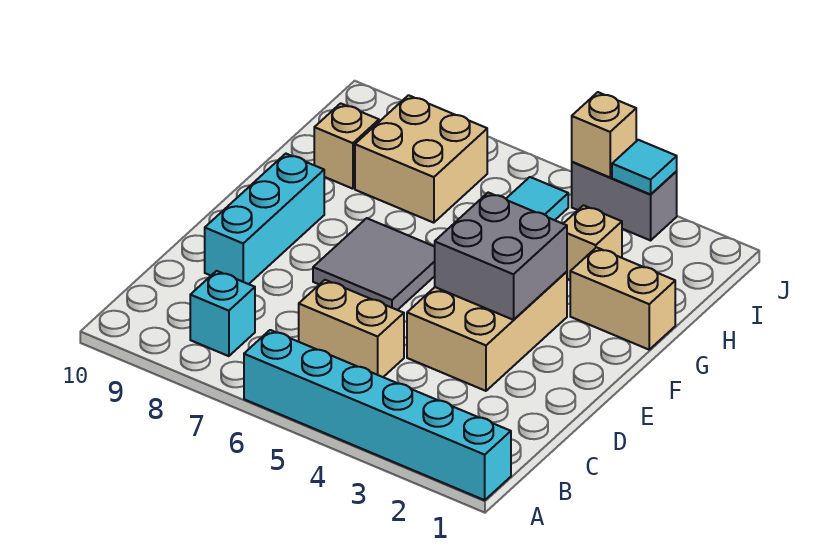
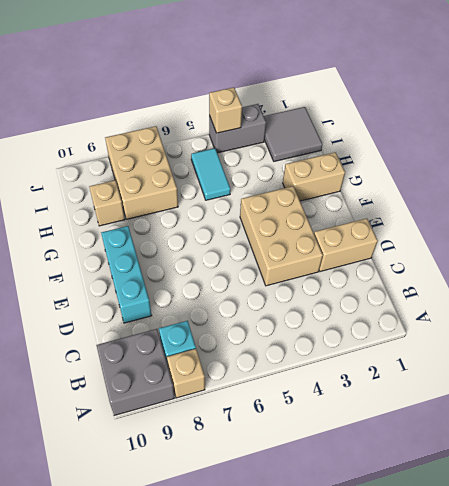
cyan 1x6 brick [244,330,511,500] -> none
tan 1x2 brick [299,280,404,377] -> tan 1x2 brick moved to [314,218,378,272]
grey 2x2 brick [435,193,567,320] -> grey 2x2 brick moved to [96,329,174,416]
grey 2x2 tile [313,218,435,310] -> grey 2x2 tile moved to [264,107,323,161]
tan 1x1 brick [563,205,622,280] -> tan 1x1 brick moved to [167,349,205,398]
tan 2x2 brick [355,95,487,223] -> tan 2x3 brick [105,126,178,219]
cyan 1x1 tile [612,140,677,194] -> none

